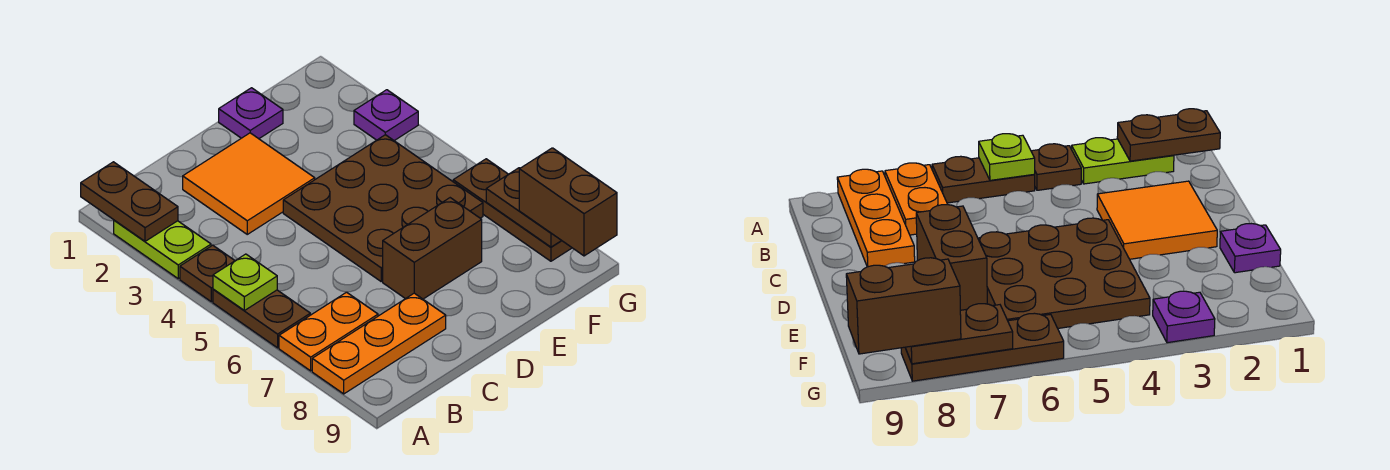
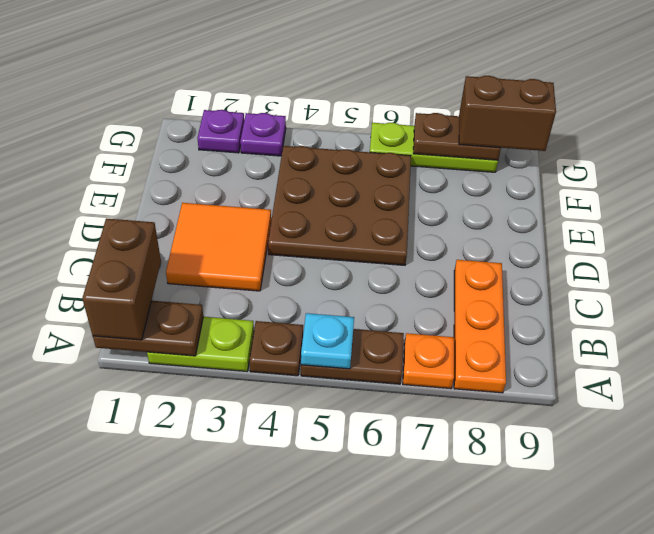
lime 1x1 plate [213,254,277,311] -> cyan 1x1 plate [301,313,354,369]
orange 1x2 plate [279,292,378,371] -> orange 1x1 plate [403,333,454,389]
brown 1x2 brick [383,198,482,299] -> brown 1x2 brick moved to [82,219,161,340]
purple 1x1 plate [219,88,283,139] -> purple 1x1 plate moved to [198,110,244,153]
brown 1x3 plate [453,159,572,261] -> lime 1x3 plate [370,123,498,172]

